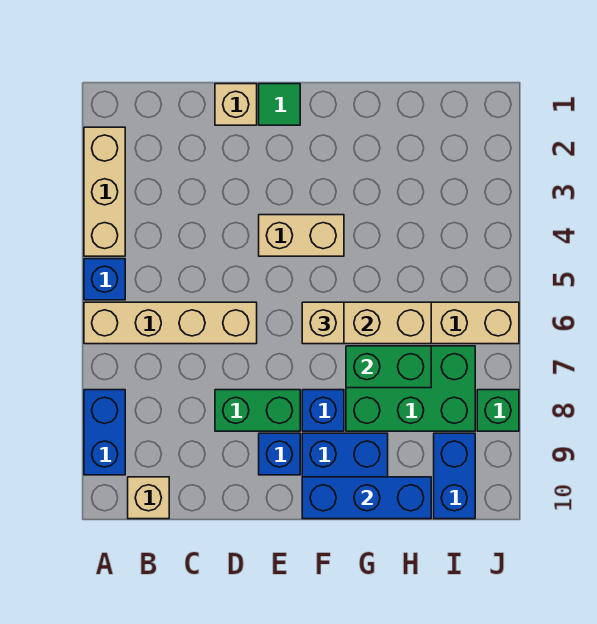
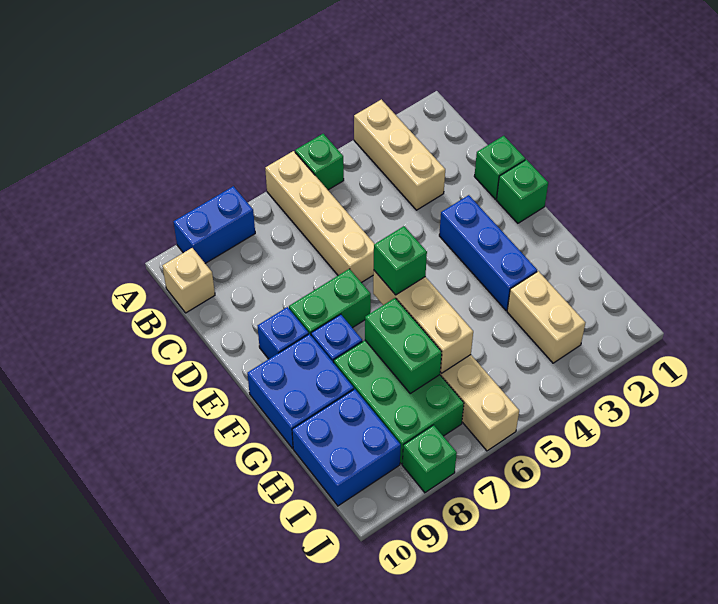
tan 1x3 brick [84,127,125,256] -> tan 1x3 brick turned to [354,99,445,210]
blue 1x1 brick [84,259,125,300] -> green 1x1 brick [295,134,344,190]
tan 1x1 brick [215,84,257,125] -> green 1x1 brick [474,136,525,199]
green 1x2 brick [215,390,300,431] -> green 1x2 brick turned to [289,269,371,335]
green 1x1 tile [259,84,300,125] -> green 1x1 brick [497,160,548,223]
tan 1x2 brick [259,215,344,256] -> tan 1x2 brick moved to [507,271,585,363]
tan 1x1 brick [302,302,344,344] -> green 1x1 brick [374,226,427,295]
blue 1x3 brick [302,477,431,519] -> blue 1x3 brick moved to [439,195,537,310]
blue 1x2 brick [434,433,475,519] -> blue 2x2 brick [292,389,401,506]

